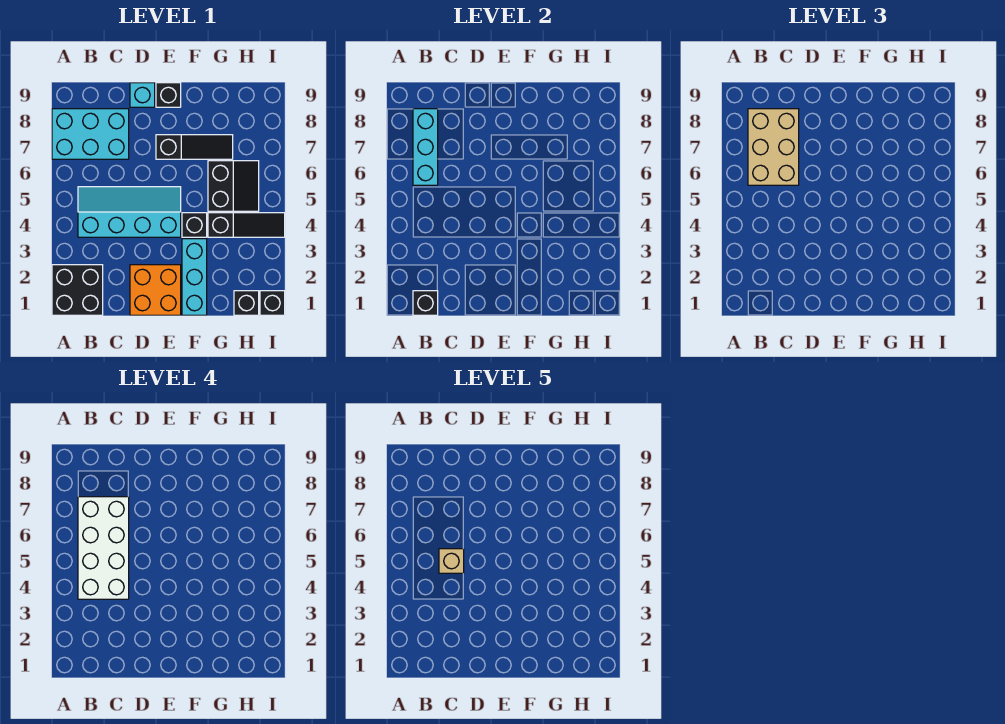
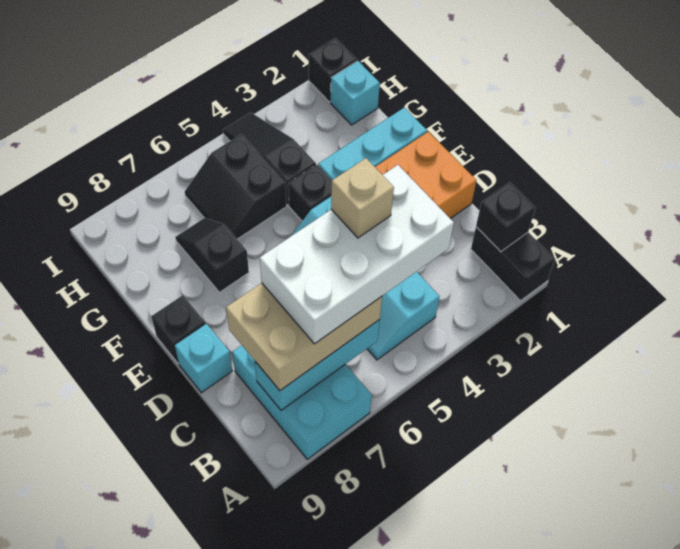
black 2x2 brick [52,265,103,315] -> black 1x2 brick [471,227,555,301]
black 1x3 slope [156,135,233,159] -> black 1x2 slope [175,218,249,292]
black 2x2 slope [208,161,259,211] -> black 2x2 slope turned to [185,134,287,239]
black 1x1 brick [234,291,259,315] -> cyan 1x1 brick [330,61,380,125]

